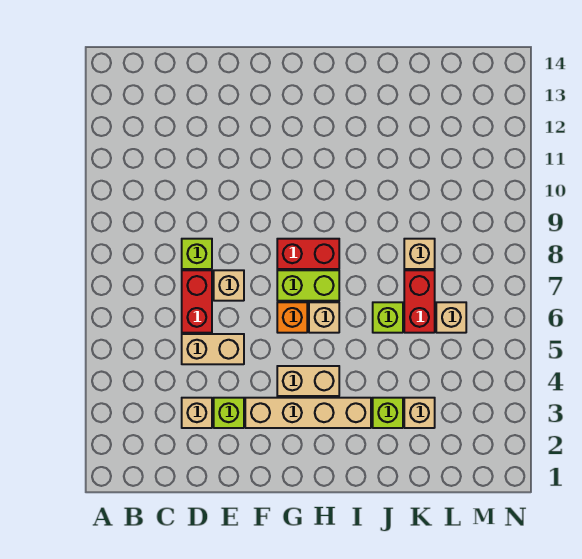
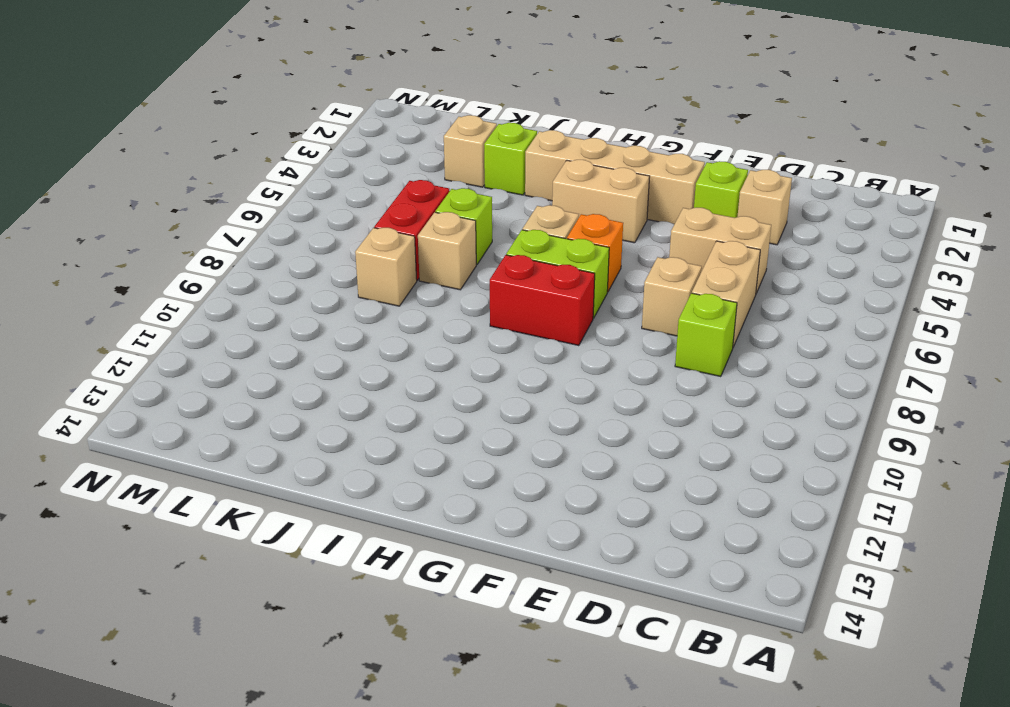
red 1x2 brick [182,270,212,333] -> tan 1x2 brick [692,241,760,347]
tan 1x1 brick [436,302,466,333] -> tan 1x1 brick moved to [418,212,476,290]

